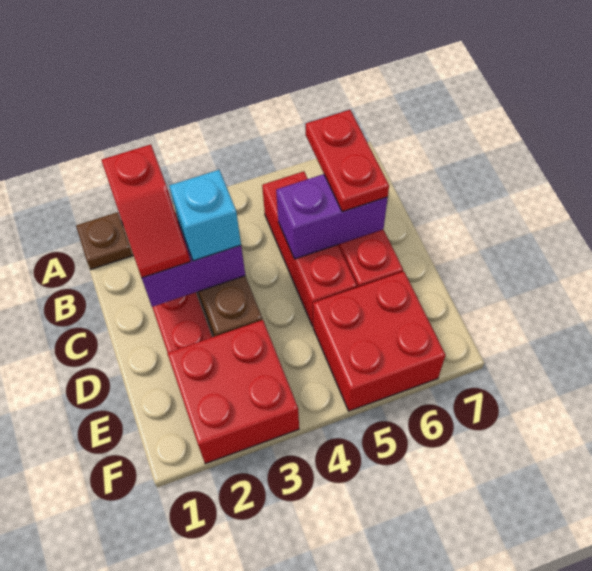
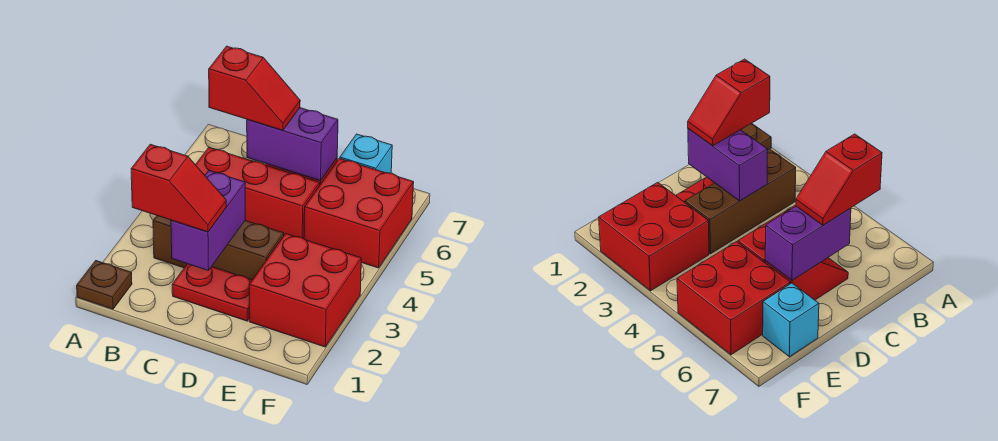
red 1x2 plate [306,110,389,212] -> red 1x2 slope [209,46,300,130]
cyan 1x1 brick [169,170,241,261] -> cyan 1x1 brick moved to [340,134,392,173]
purple 1x2 brick [276,174,388,259] -> purple 1x2 brick turned to [247,108,338,181]

